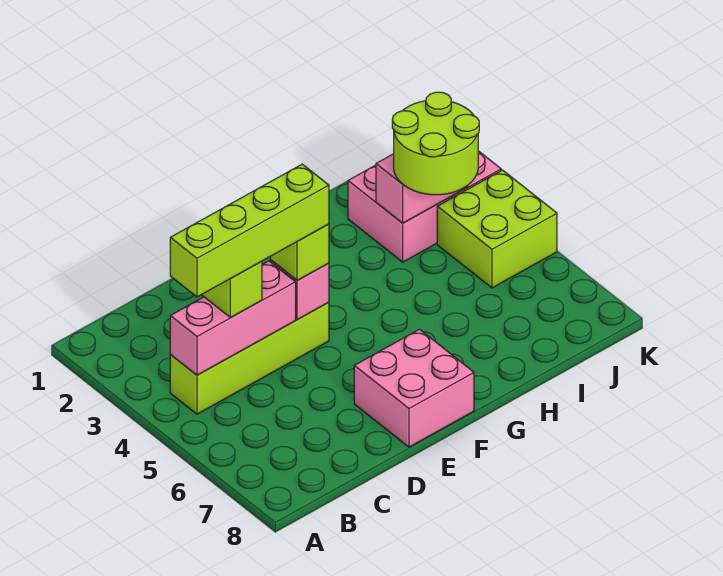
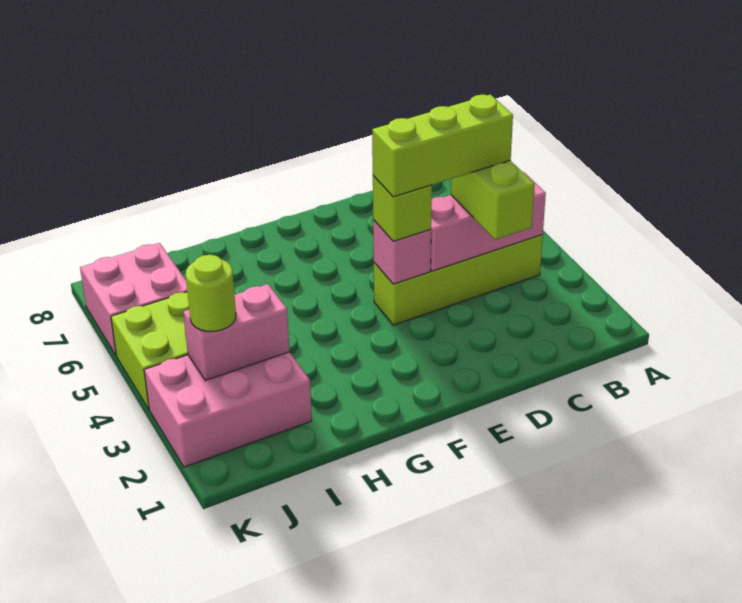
lime 1x4 brick [170,164,329,297] -> lime 1x3 brick [372,95,513,197]
pink 2x2 brick [354,329,474,447] -> pink 2x2 brick moved to [80,243,187,355]
lime 2x2 round brick [392,92,479,195] -> lime 1x1 round brick [186,255,236,332]

